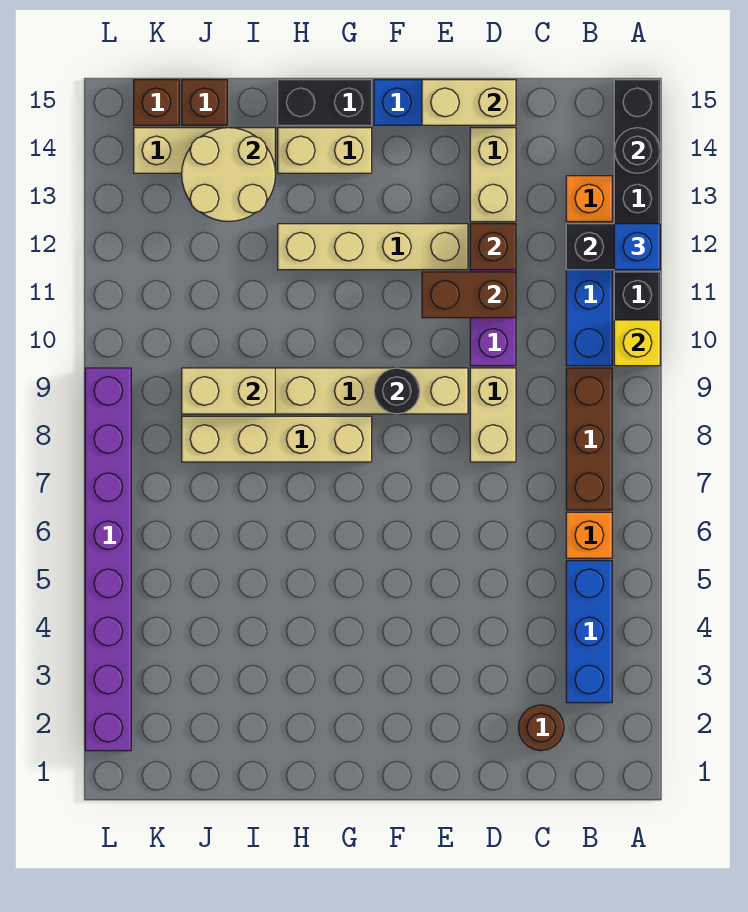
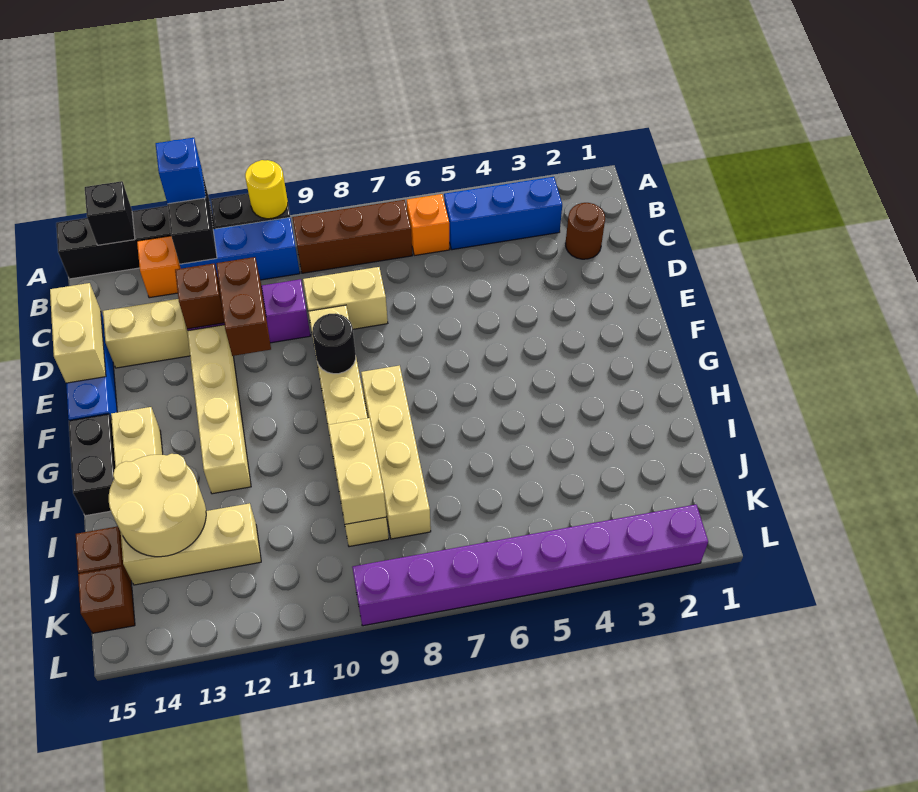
yellow 1x1 brick [614,320,660,366] -> yellow 1x1 round brick [245,160,288,219]
black 1x1 round brick [614,128,660,173] -> black 1x1 brick [85,181,135,245]
tan 1x3 brick [134,128,275,173] -> tan 1x3 brick turned to [121,503,261,585]

